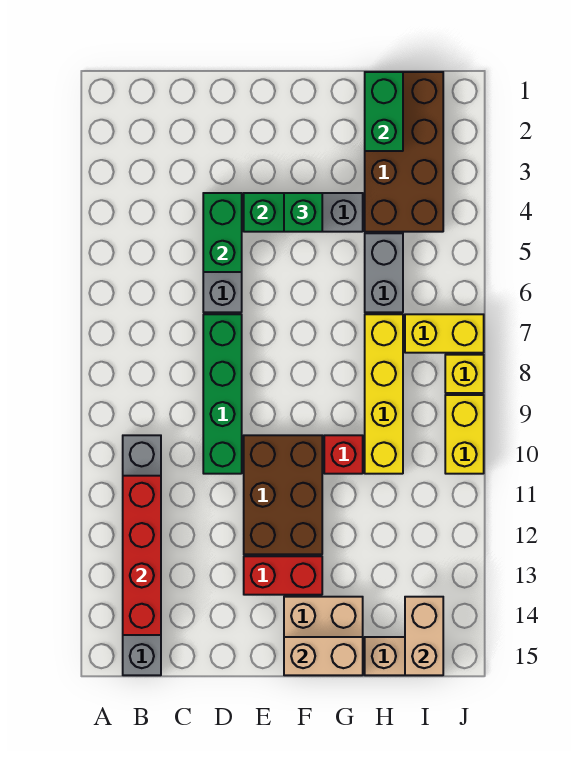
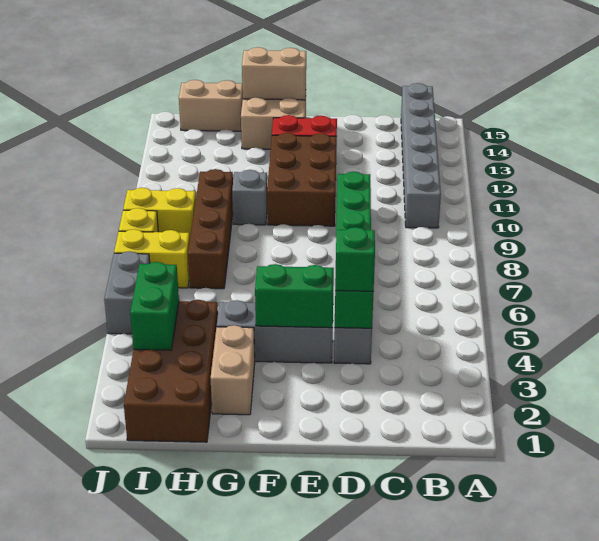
red 1x4 brick [123,476,161,635] -> none
green 1x1 brick [284,193,322,232] -> green 1x1 brick moved to [335,227,375,291]
red 1x1 brick [324,435,363,474] -> grey 1x1 brick [232,170,267,225]
green 1x2 brick [365,72,403,151] -> green 1x2 brick moved to [130,262,179,350]
grey 1x2 brick [365,233,403,312] -> grey 1x2 brick moved to [104,251,150,334]
yellow 1x4 brick [365,314,403,474] -> brown 1x4 brick [188,169,233,289]
tan 1x2 brick [405,597,443,675] -> tan 1x2 brick moved to [211,325,255,415]
yellow 1x2 brick [445,395,484,474] -> yellow 1x2 brick turned to [123,188,196,238]

